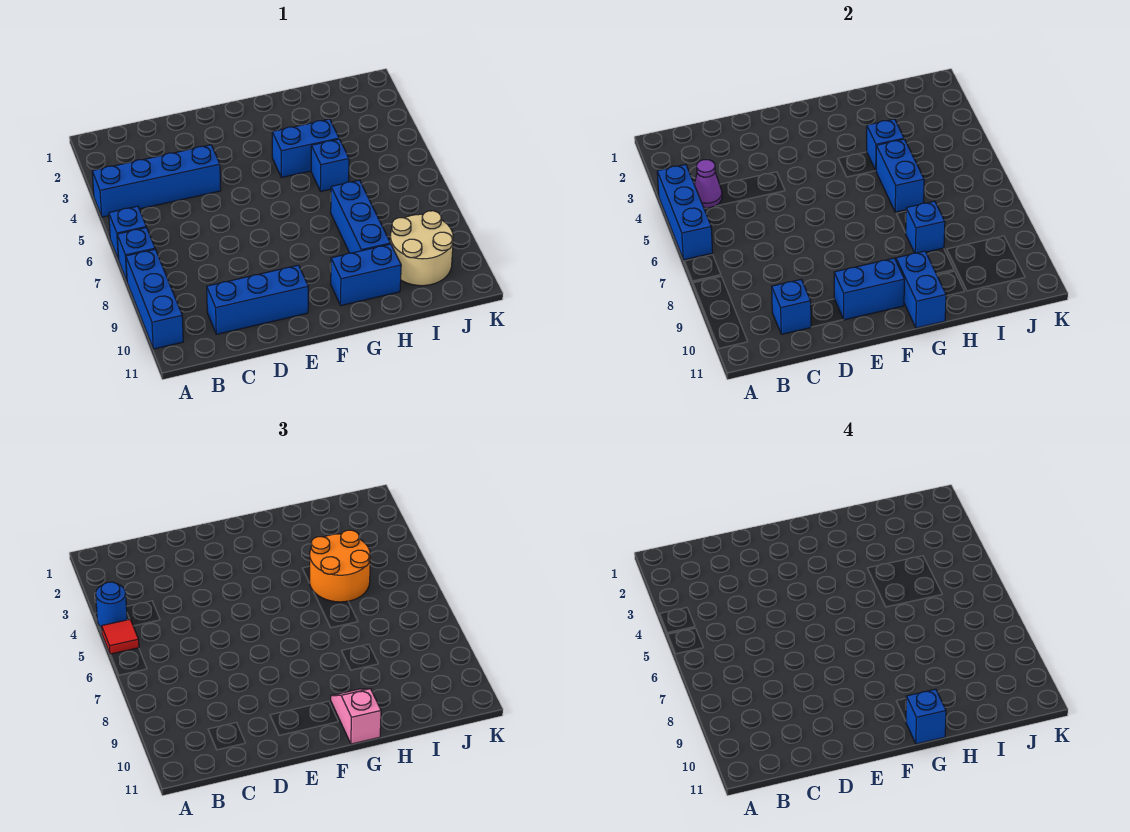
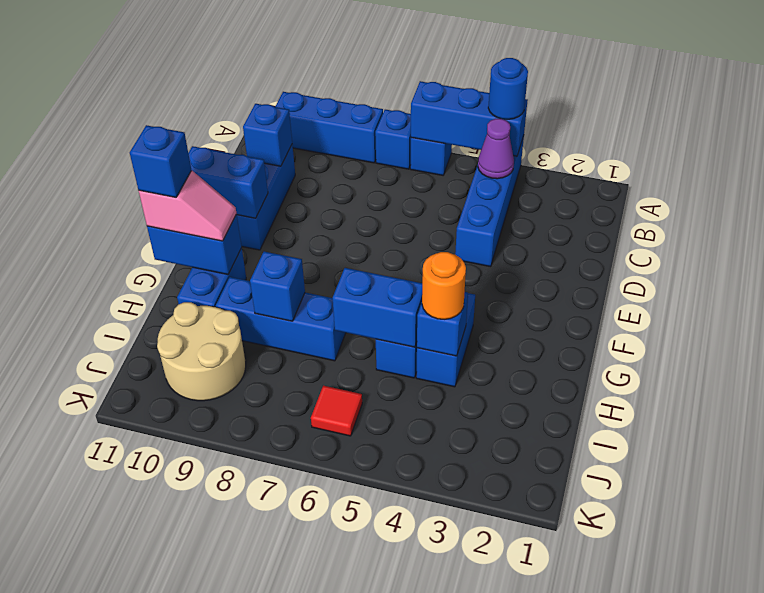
red 1x1 tile [102,619,139,654] -> red 1x1 tile moved to [311,386,362,436]
blue 1x2 brick [834,258,904,320] -> blue 1x2 brick turned to [188,146,268,218]
orange 2x2 round brick [309,530,370,602] -> orange 1x1 round brick [422,252,466,319]

